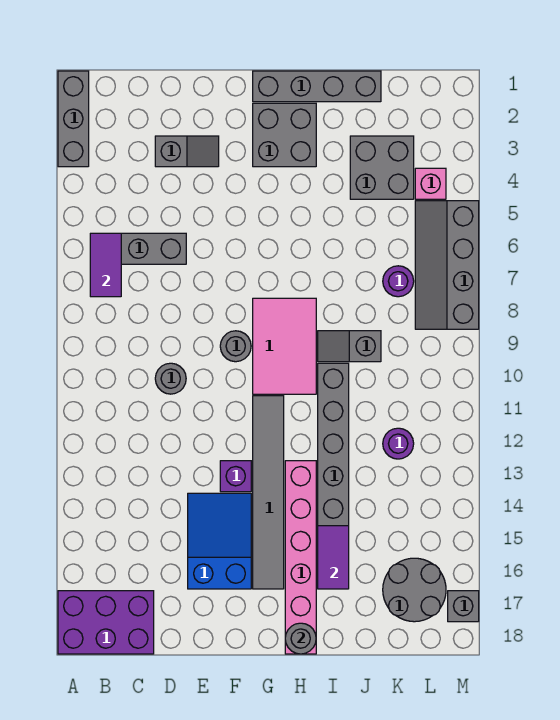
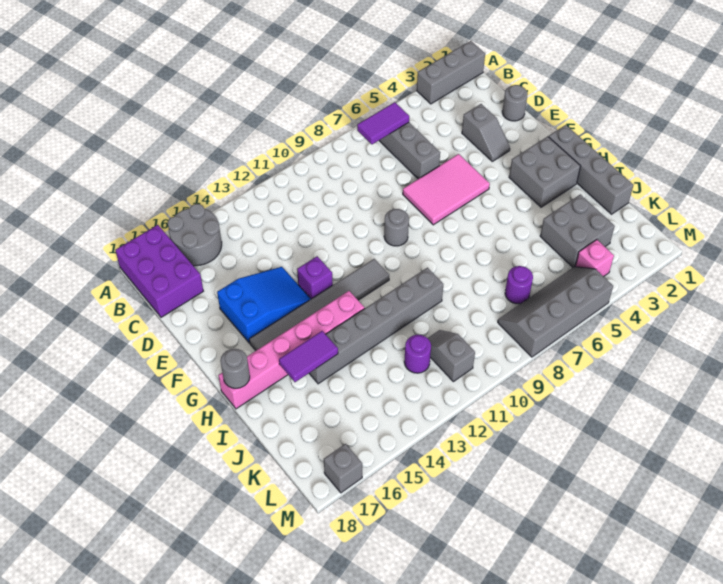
grey 1x1 round brick [155,363,186,394] -> grey 1x1 round brick moved to [502,85,528,121]
pink 2x3 tile [253,298,316,394] -> pink 2x3 tile moved to [403,154,490,225]
grey 1x2 slope [318,331,381,362] -> grey 1x2 slope moved to [428,330,475,382]
grey 2x2 round brick [383,558,446,622] -> grey 2x2 round brick moved to [168,204,222,266]

